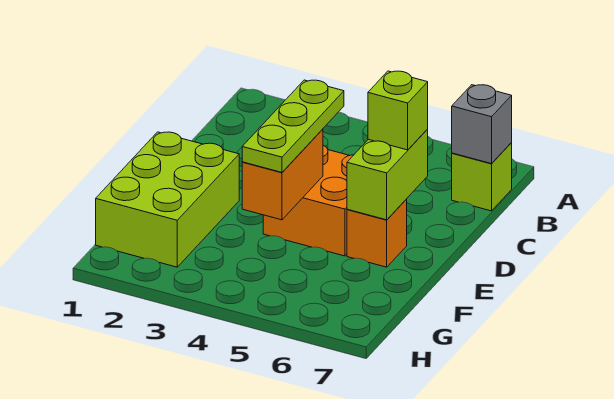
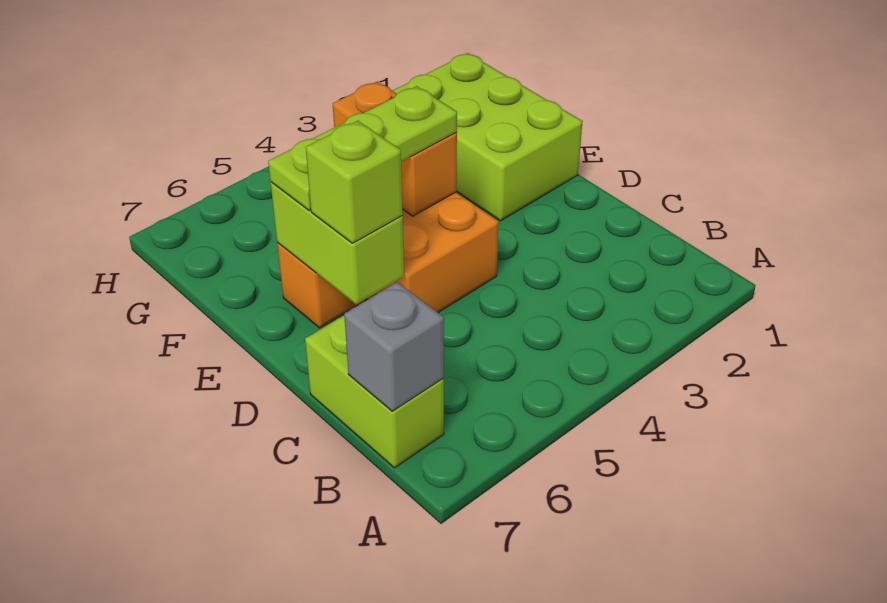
lime 1x1 brick [452,143,512,211] -> lime 1x2 brick [305,316,444,468]
lime 1x3 plate [242,80,344,172] -> lime 1x3 plate turned to [268,86,457,211]

